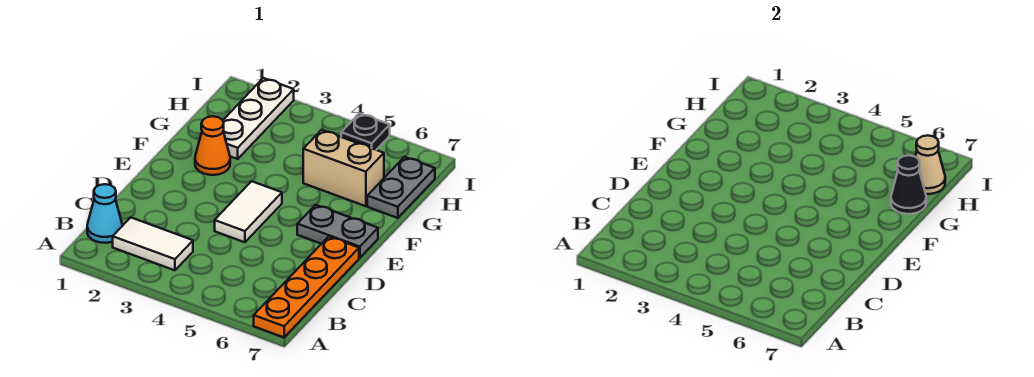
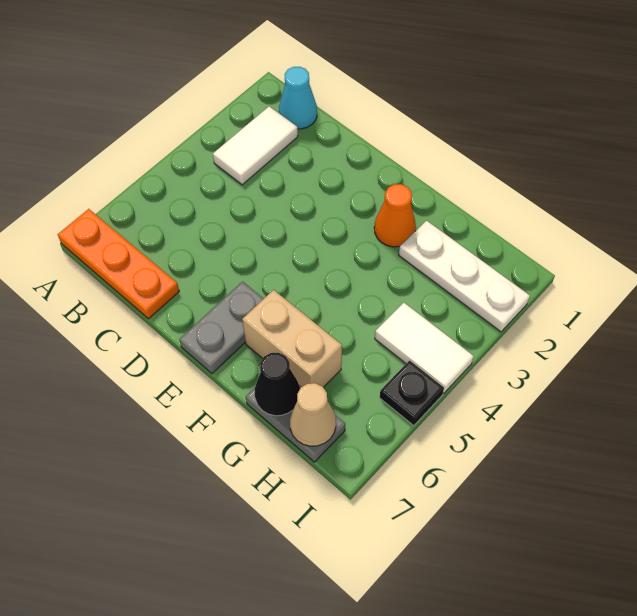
orange 1x4 plate [254,237,359,337] -> orange 1x3 plate [58,209,179,319]
white 1x2 tile [215,181,282,242] -> white 1x2 tile moved to [375,303,474,393]
tan 1x2 brick [303,130,384,206] -> tan 1x2 brick turned to [242,290,342,387]

